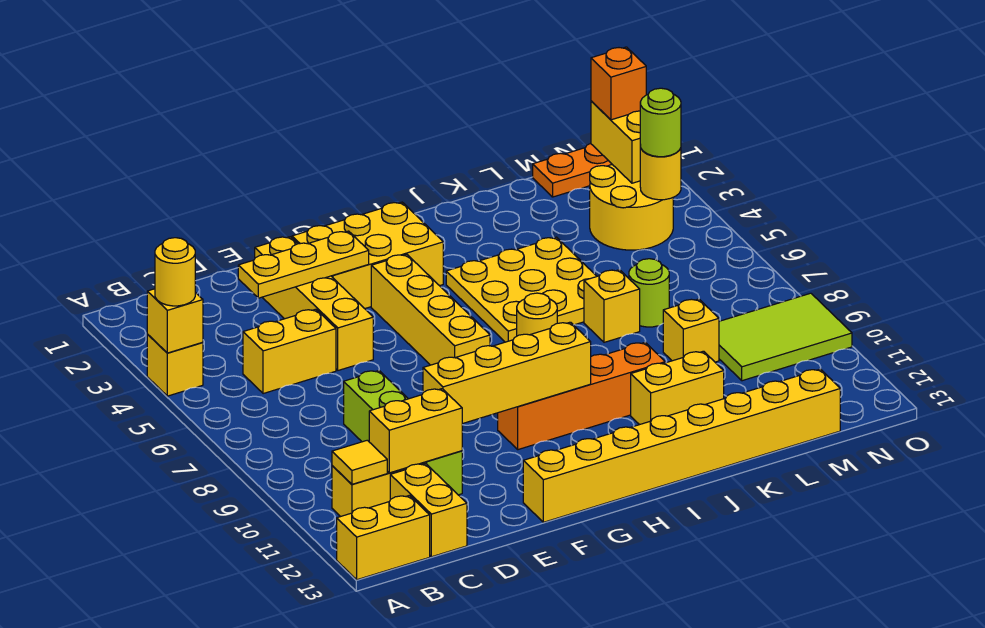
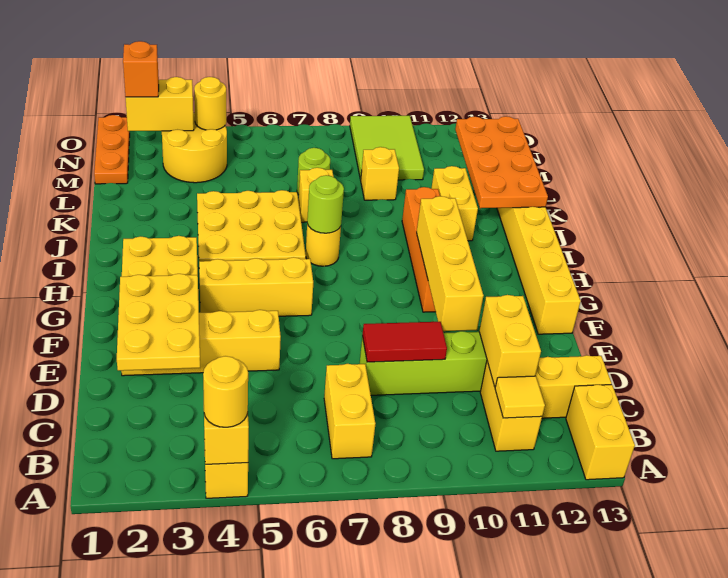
yellow 1x2 brick [243,309,336,394] -> yellow 1x2 brick moved to [324,364,375,459]
yellow 1x3 plate [238,231,369,298] -> yellow 2x3 plate [117,274,200,371]
none -> red 1x2 tile [362,322,447,362]
yellow 1x4 brick [371,254,490,365] -> yellow 1x3 brick [199,257,313,316]
none -> orange 2x4 plate [455,116,548,208]
lime 1x1 round brick [640,88,681,157] -> lime 1x1 round brick moved to [307,175,344,233]

